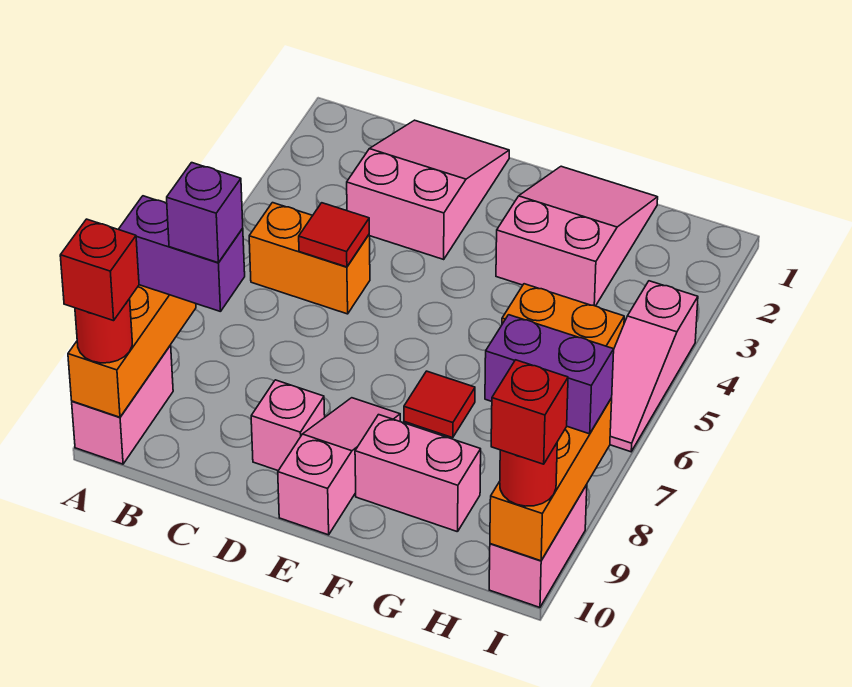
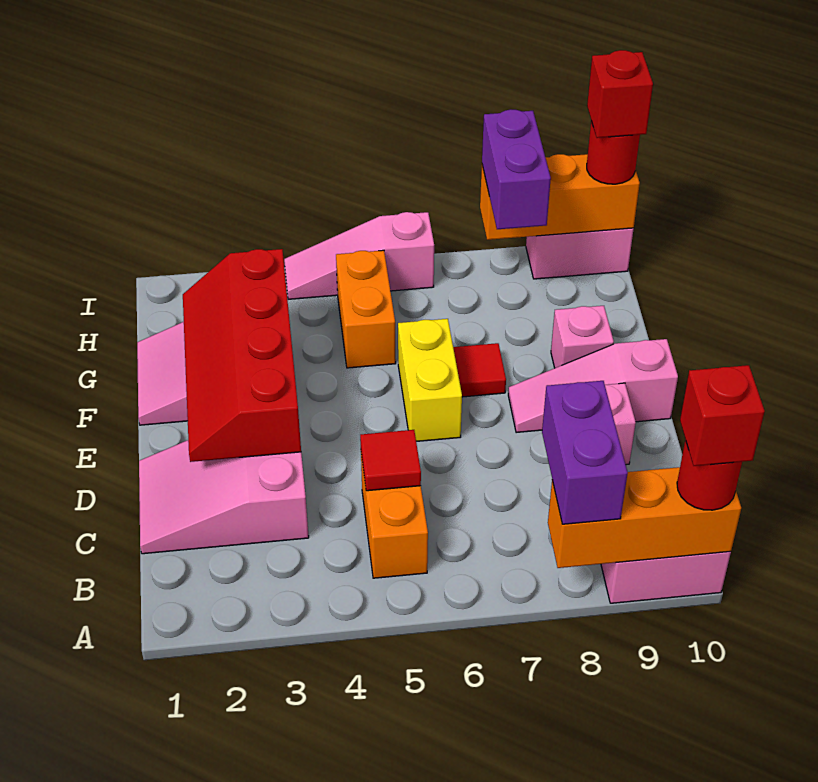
purple 1x1 brick [167,163,243,263] -> none
none -> red 2x4 slope [183,249,301,462]
none -> yellow 1x2 brick [398,319,462,441]
pink 1x2 brick [355,415,481,532] -> pink 1x1 brick [551,306,614,368]
pink 1x3 slope [610,281,698,452] -> pink 1x3 slope turned to [284,212,434,299]

